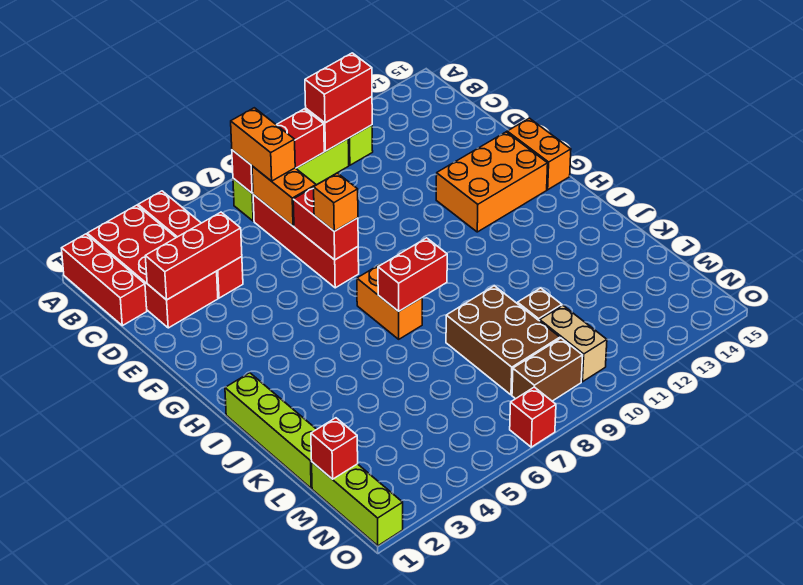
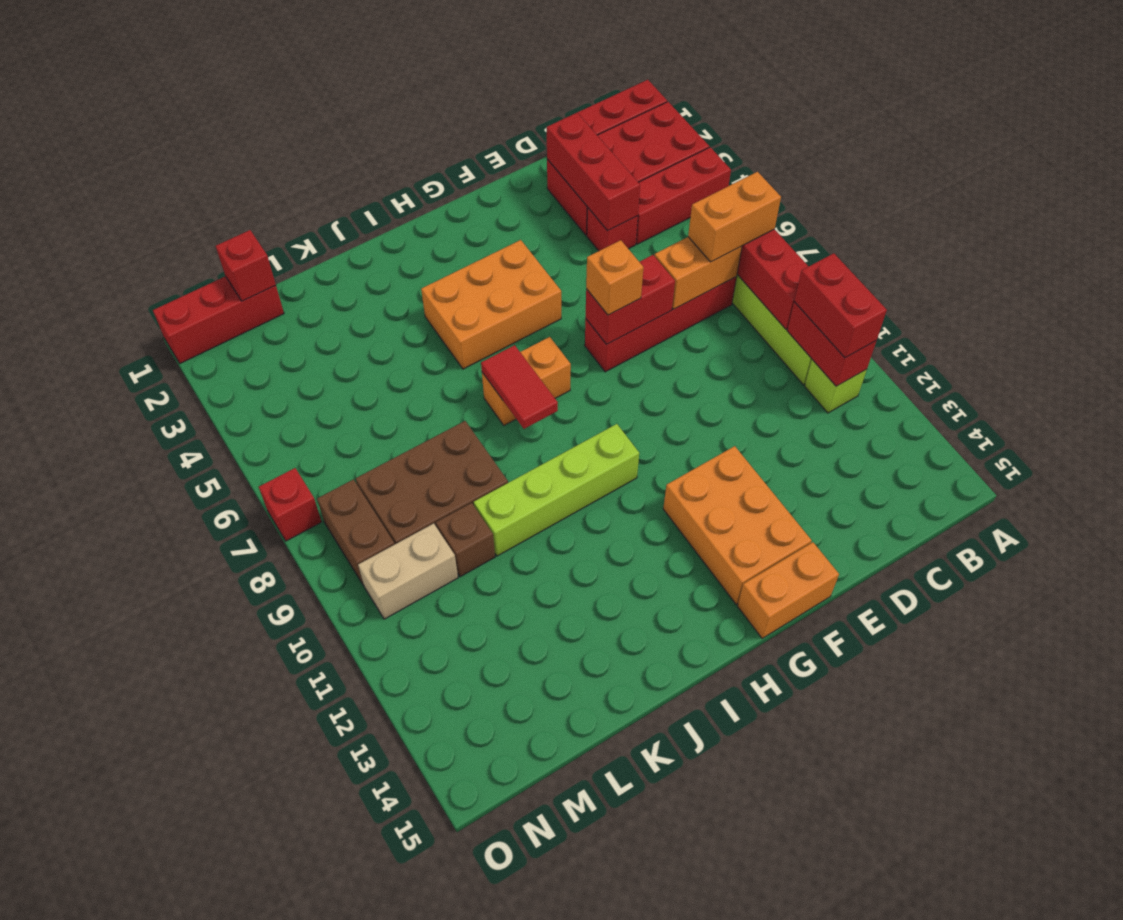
none -> orange 2x3 brick [421,240,561,369]
lime 1x4 brick [225,373,317,488] -> lime 1x4 brick moved to [474,424,639,556]
red 1x2 brick [378,238,447,311] -> red 1x2 tile [481,345,558,429]
lime 1x3 brick [312,462,403,546] -> red 1x3 brick [153,276,284,363]

